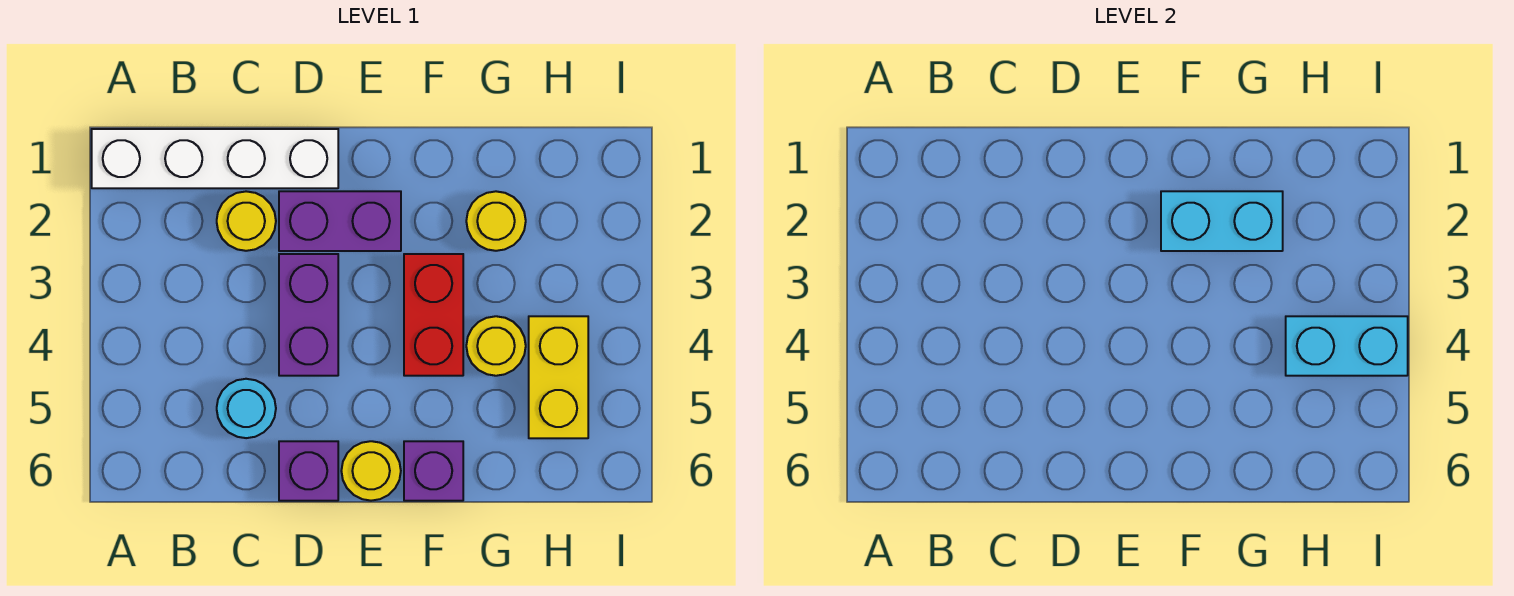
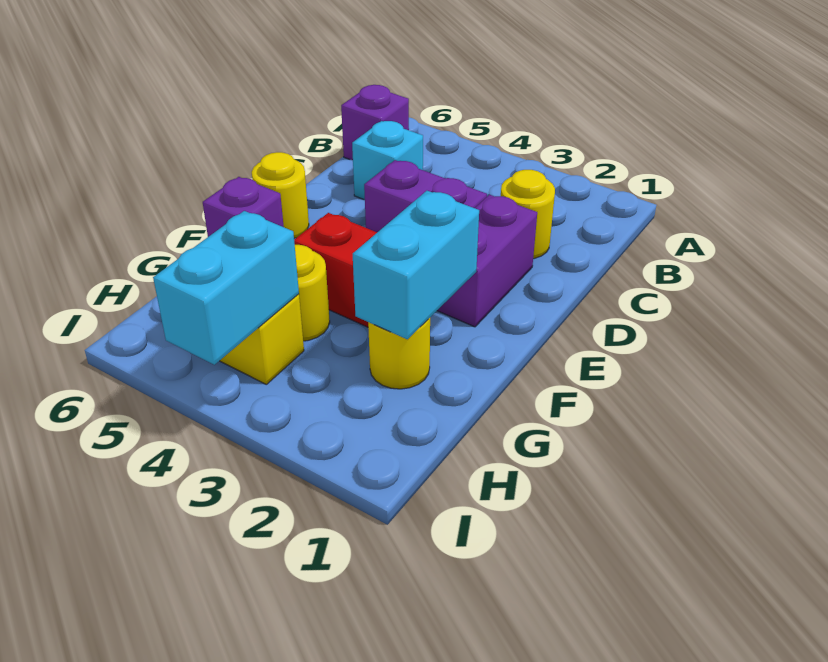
white 1x4 brick [92,129,338,188] -> none
cyan 1x1 round brick [217,379,276,438] -> cyan 1x1 brick [352,121,423,200]
purple 1x1 brick [279,441,338,501] -> purple 1x1 brick moved to [341,85,409,160]

